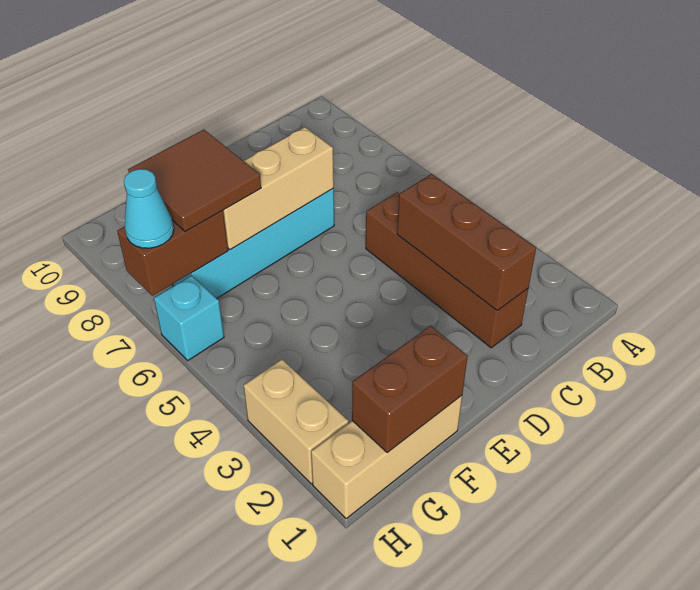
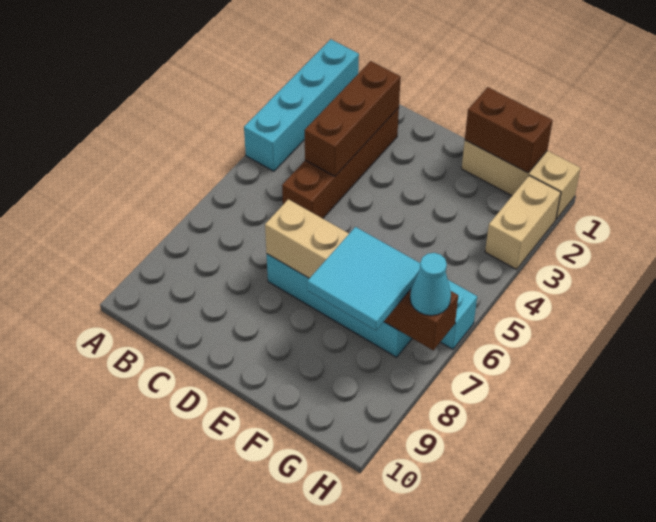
none -> cyan 1x4 brick [244,39,359,171]
brown 2x2 tile [128,130,261,232] -> cyan 2x2 tile [307,227,420,330]

